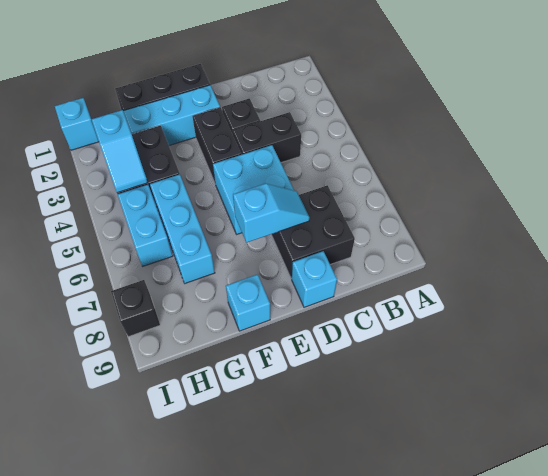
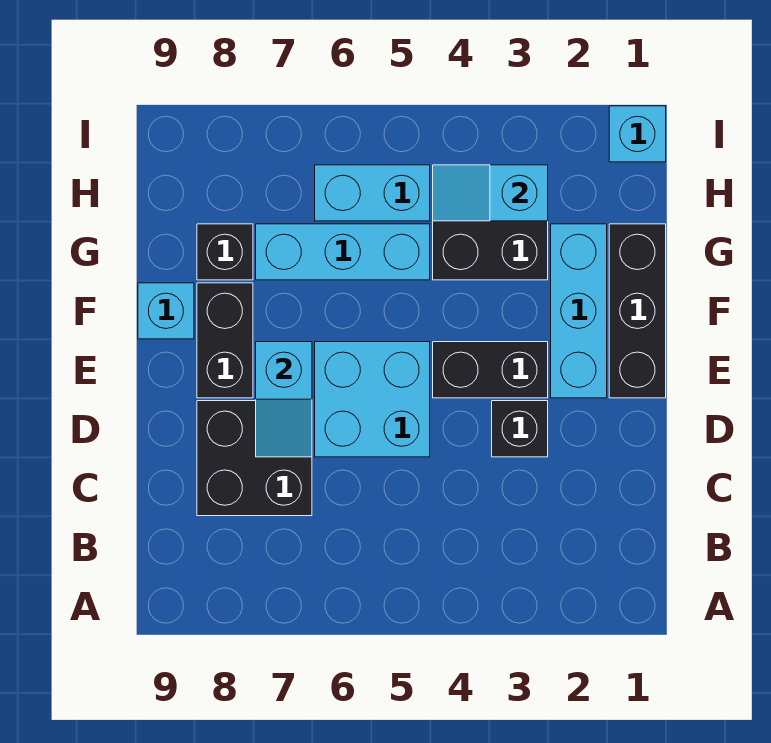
black 1x2 brick [233,112,301,163] -> black 1x2 brick moved to [197,283,253,398]
cyan 1x1 brick [292,251,337,307] -> none
black 1x1 brick [111,280,160,337] -> black 1x1 brick moved to [197,224,253,280]

